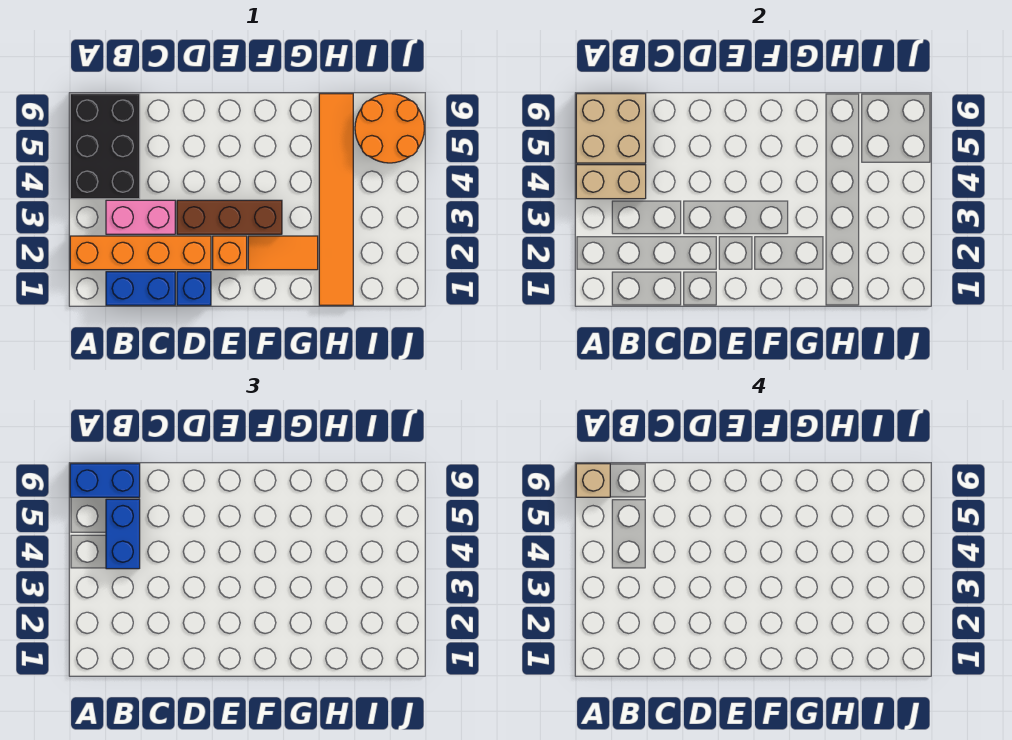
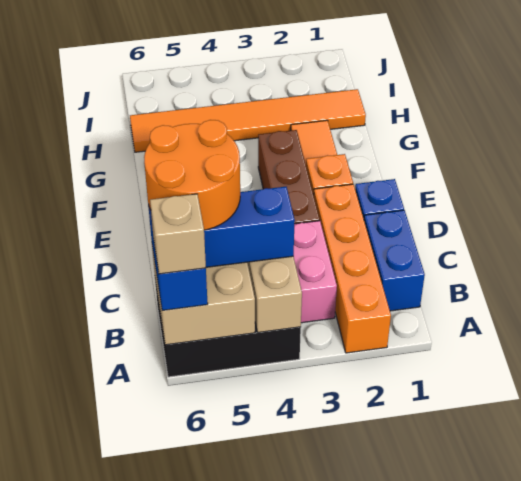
orange 2x2 round brick [355,94,424,163] -> orange 2x2 round brick moved to [144,120,240,230]

